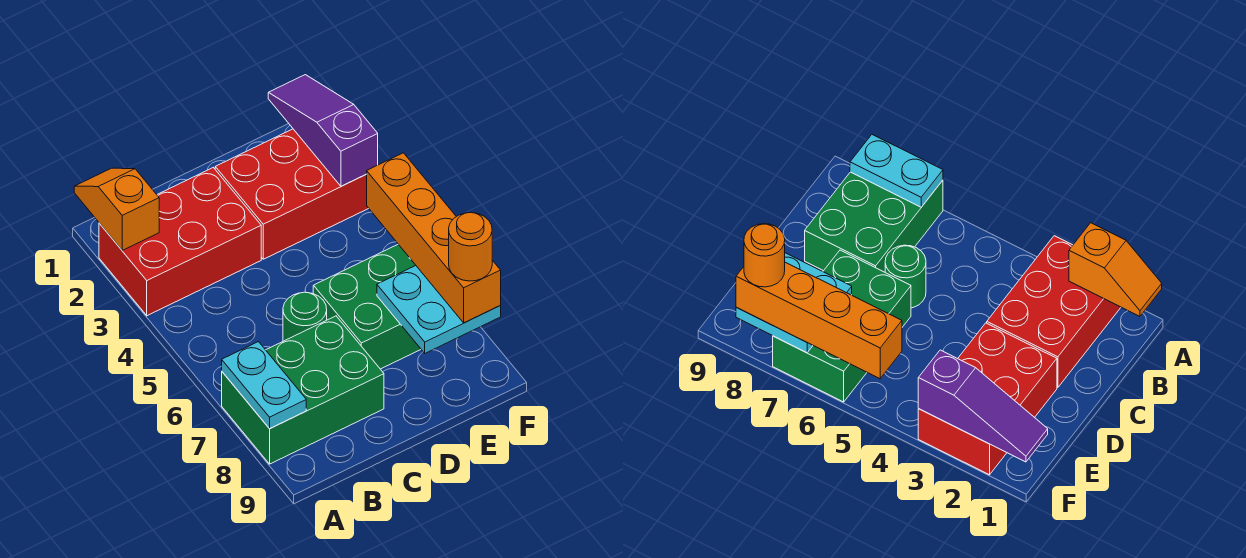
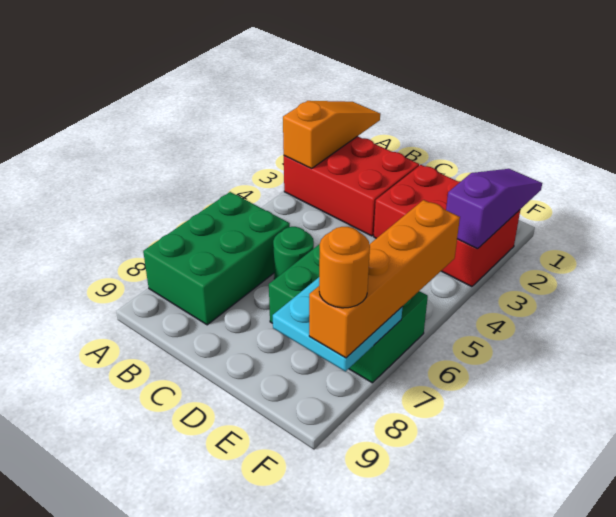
orange 1x2 slope [74,168,159,250] -> orange 1x3 slope [283,101,380,169]
green 2x3 brick [222,316,384,464] -> green 2x3 brick turned to [143,192,290,325]
cyan 1x2 plate [222,342,306,429] -> none

